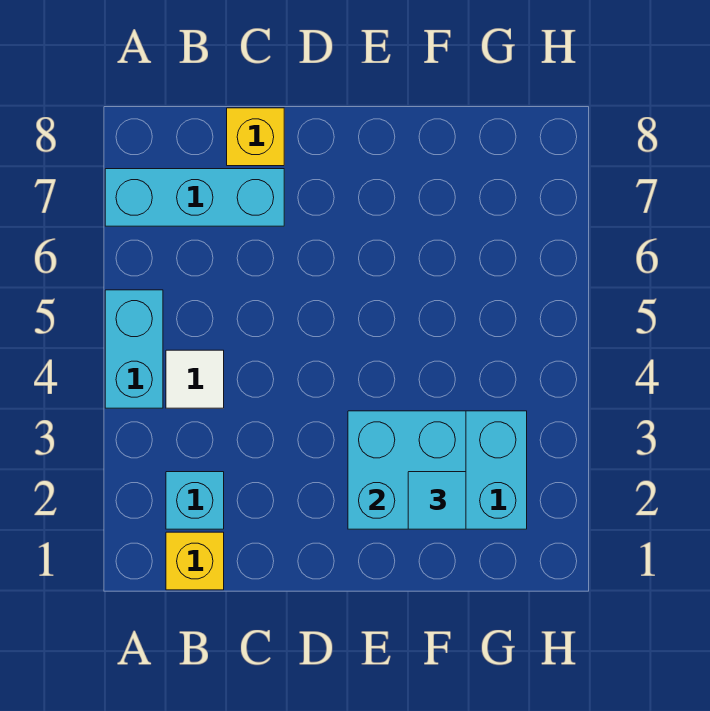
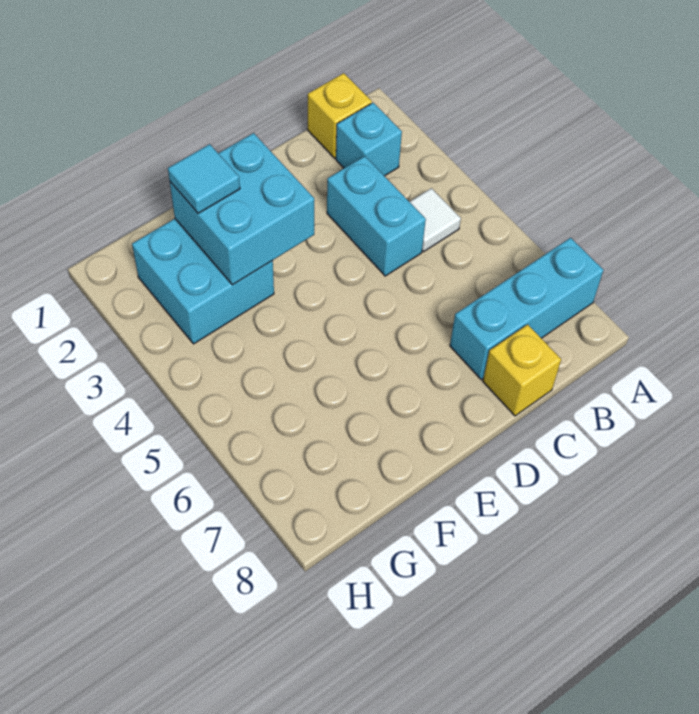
cyan 1x2 brick [105,290,163,408] -> cyan 1x2 brick moved to [327,156,426,276]

